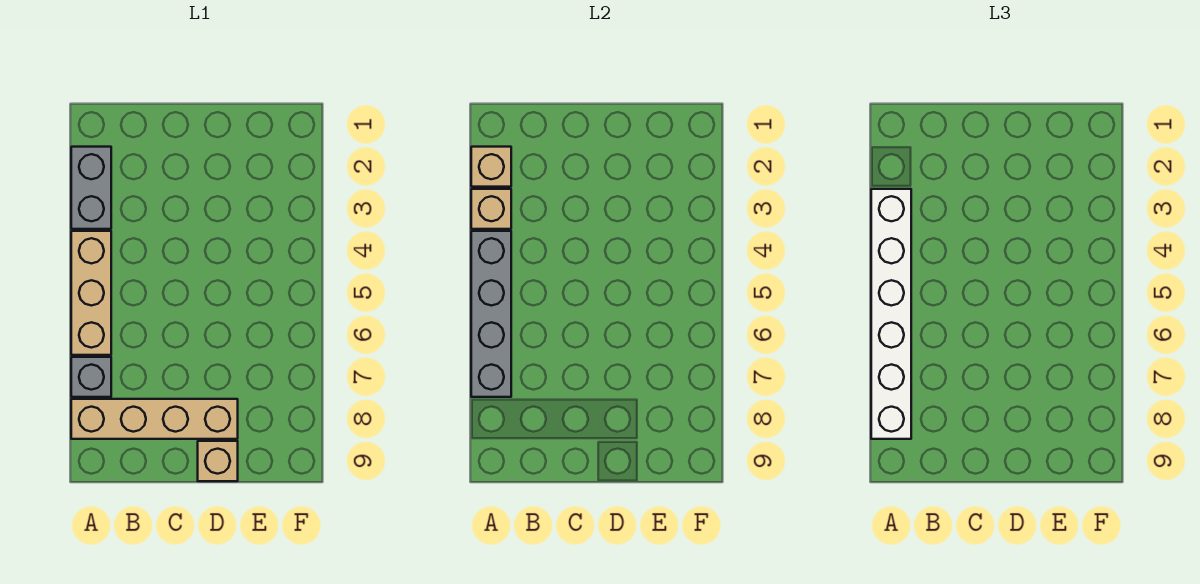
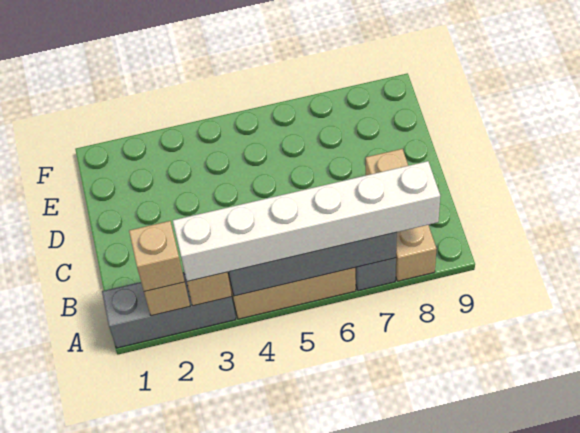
grey 1x2 brick [71,147,111,229] -> grey 1x3 brick [102,272,236,348]
tan 1x4 brick [71,399,238,439] -> tan 1x3 brick [366,149,436,281]
tan 1x1 brick [198,441,238,481] -> tan 1x1 brick moved to [129,221,185,292]

